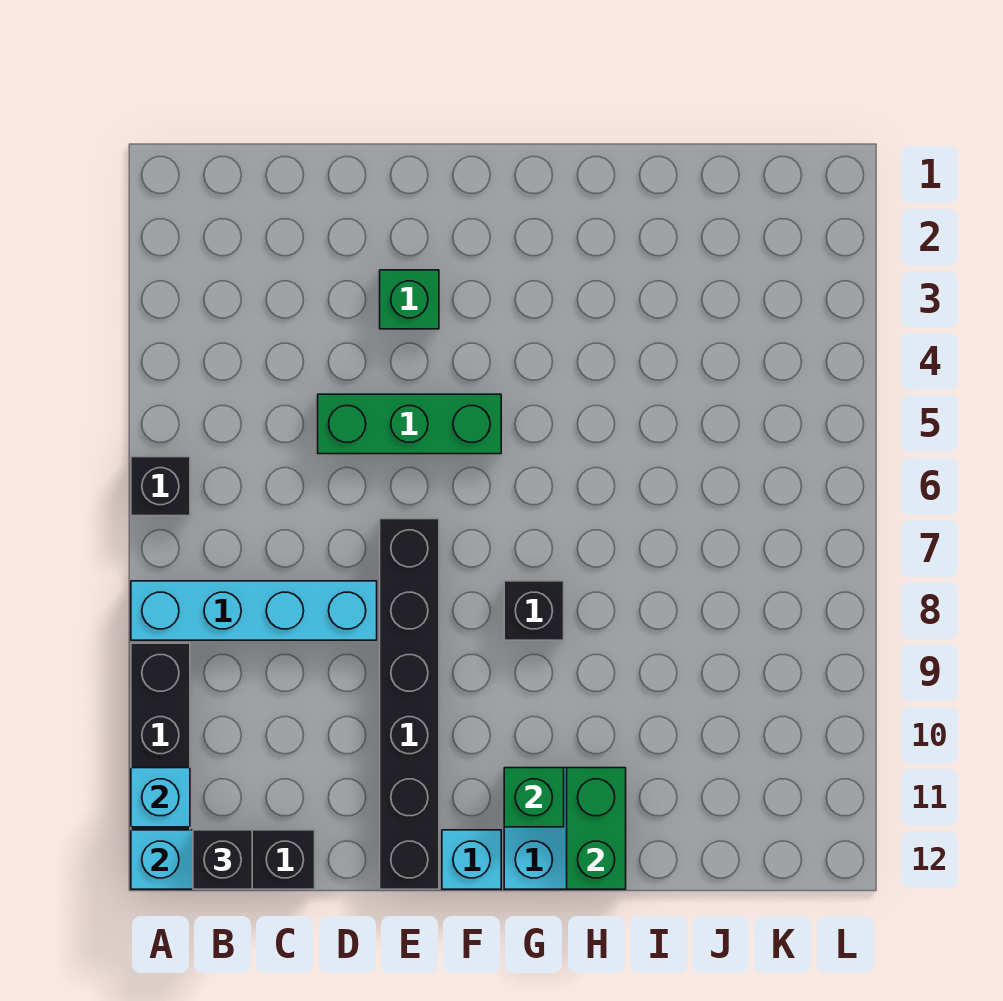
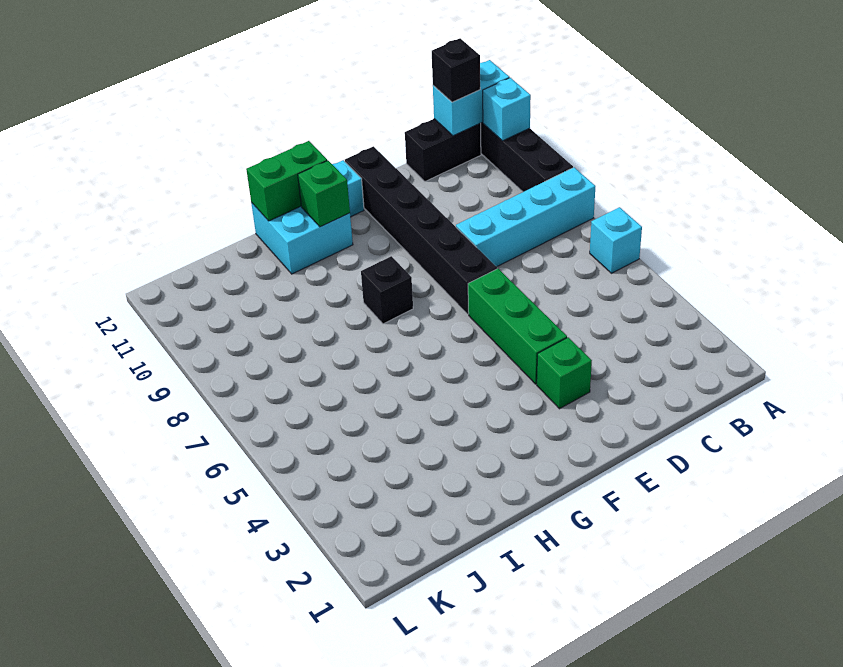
black 1x1 brick [131,457,190,516] -> cyan 1x1 brick [590,207,642,273]
green 1x3 brick [318,394,501,454] -> green 1x3 brick turned to [468,269,567,384]
green 1x2 brick [567,768,626,889] -> green 1x2 brick turned to [246,141,327,221]

